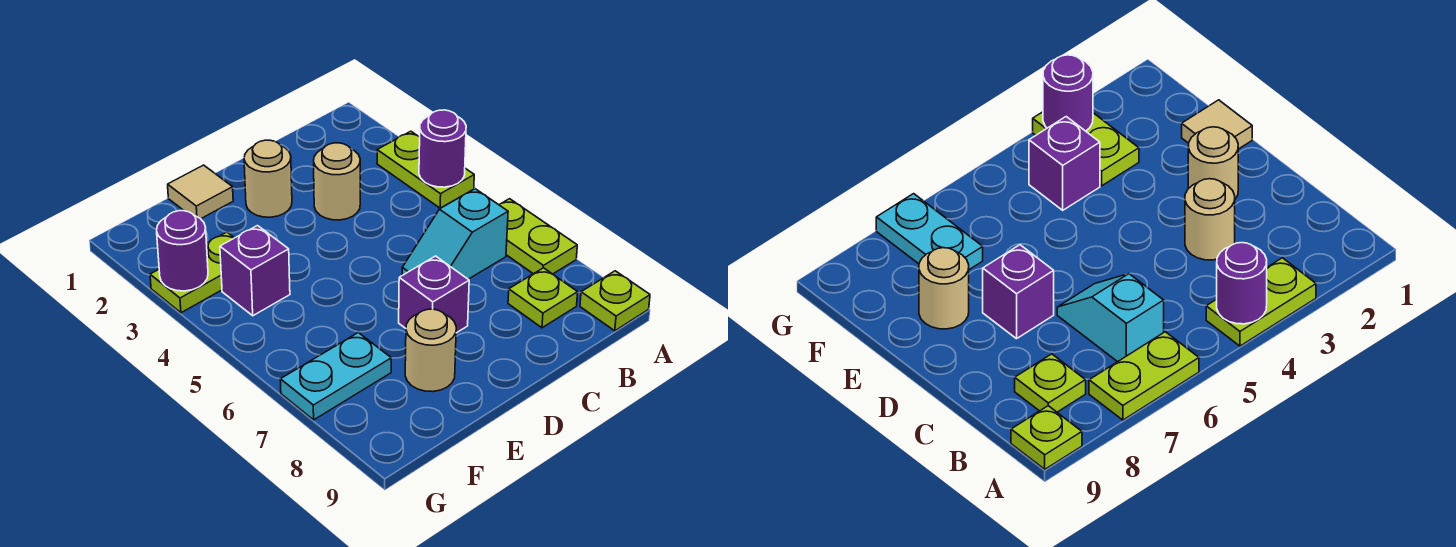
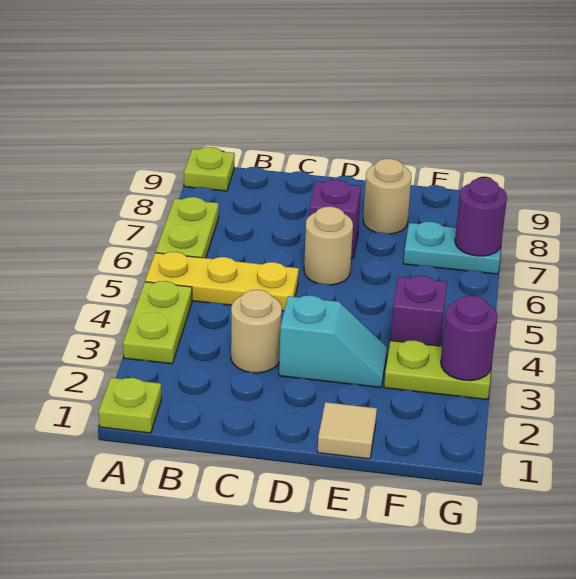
purple 1x1 round brick [419,110,466,187] -> purple 1x1 round brick moved to [455,178,507,256]
none -> yellow 1x3 plate [145,252,299,311]
cyan 1x2 slope [402,189,508,279] -> cyan 1x2 slope moved to [279,295,387,387]
lime 1x1 plate [508,268,578,328] -> lime 1x1 plate moved to [99,378,161,433]
tan 1x1 round brick [244,140,292,217] -> tan 1x1 round brick moved to [304,207,353,285]

